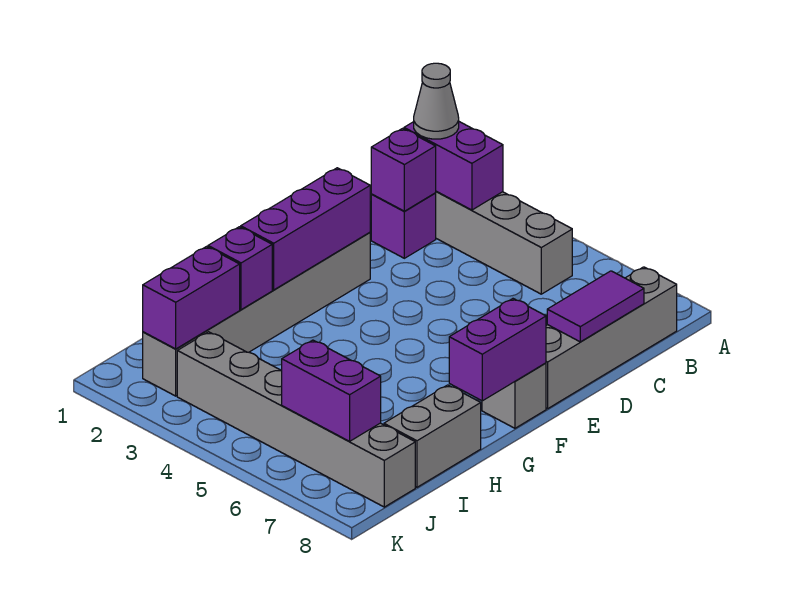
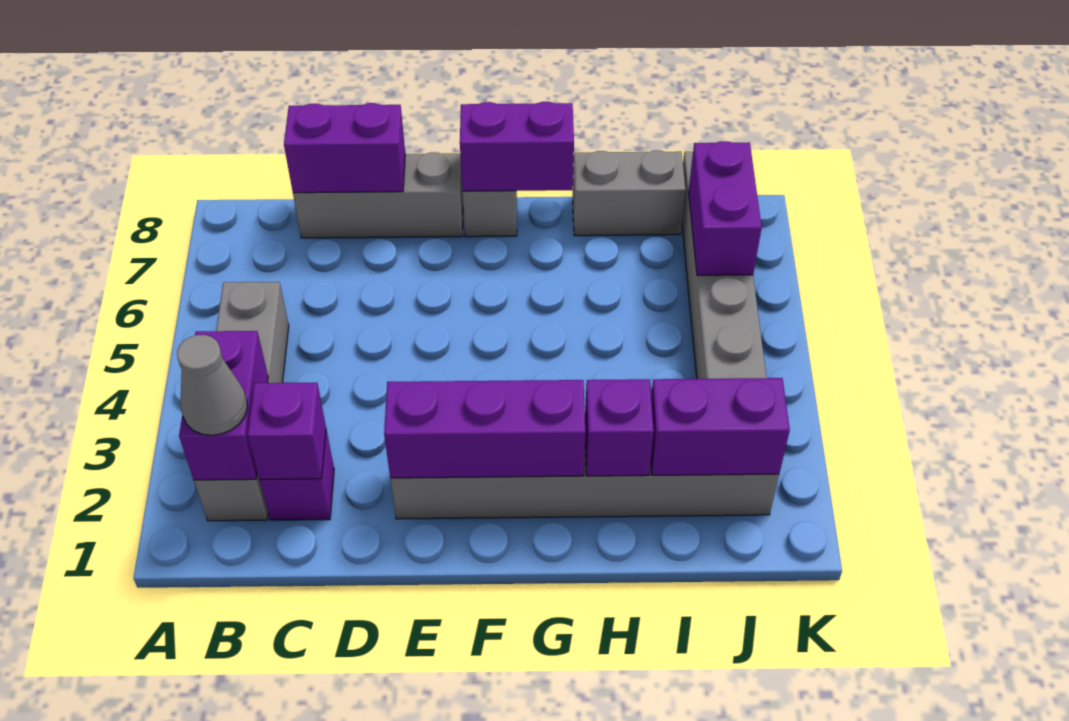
grey 1x4 brick [546,267,677,409] -> grey 1x3 brick [293,152,463,238]
purple 1x2 tile [547,271,644,342] -> purple 1x2 brick [284,103,405,193]

